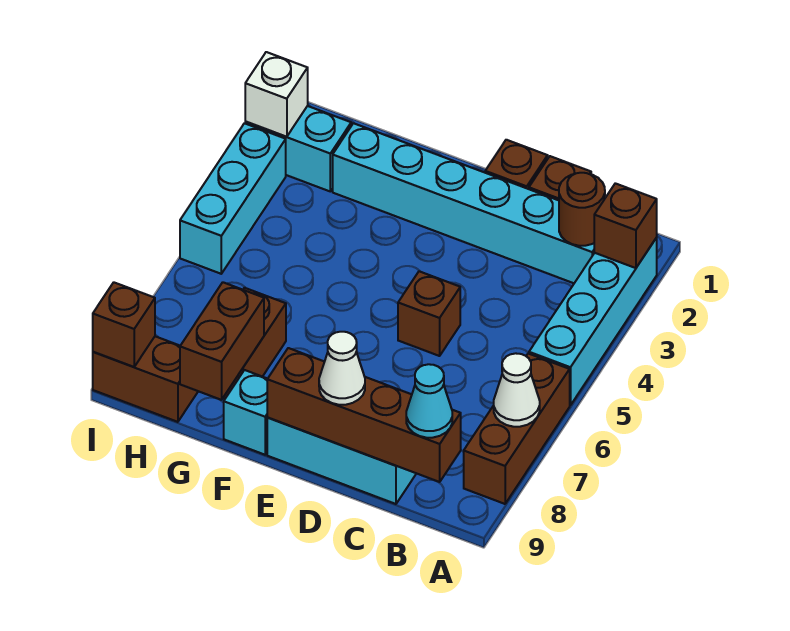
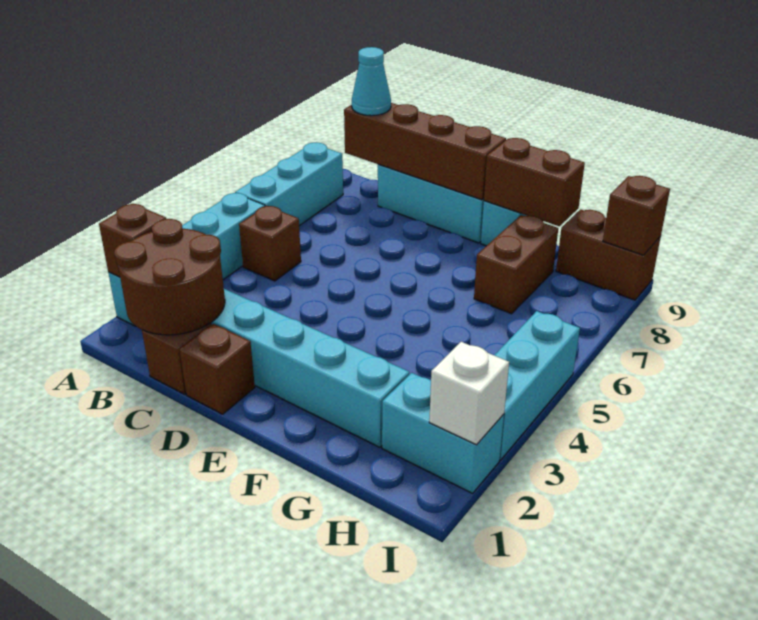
brown 1x3 brick [464,354,570,504] -> cyan 1x3 brick [235,142,343,226]
white 1x1 cone [494,353,540,427] -> none
brown 1x1 round brick [559,173,605,246] -> brown 2x2 round brick [114,219,225,335]
brown 1x1 brick [398,271,460,356] -> brown 1x1 brick moved to [239,206,301,281]
white 1x1 cone [319,332,365,405] -> none
brown 1x2 brick [180,282,264,400] -> brown 1x2 brick turned to [484,138,585,226]

